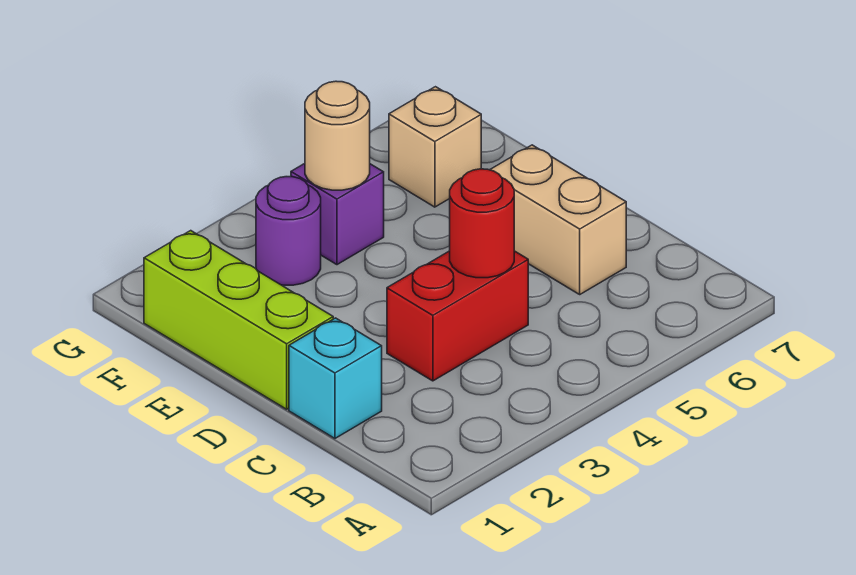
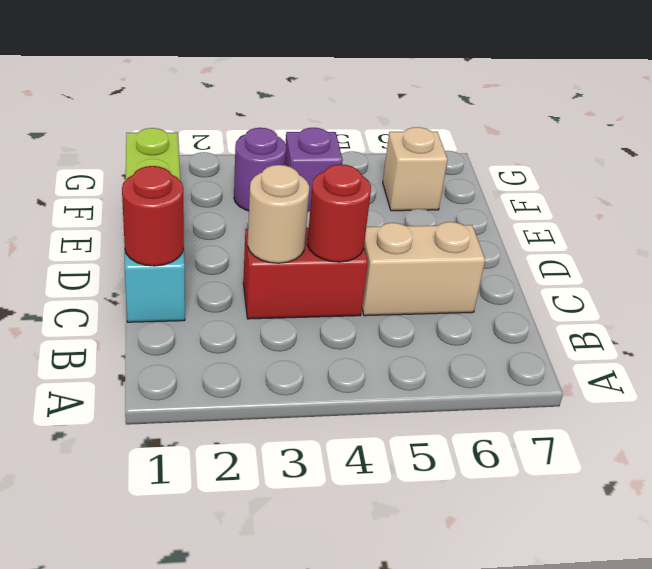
none -> red 1x1 round brick [122,166,184,266]
tan 1x2 brick [490,145,626,294] -> tan 1x2 brick turned to [362,222,485,316]
tan 1x1 round brick [305,81,370,190] -> tan 1x1 round brick moved to [248,165,309,263]

